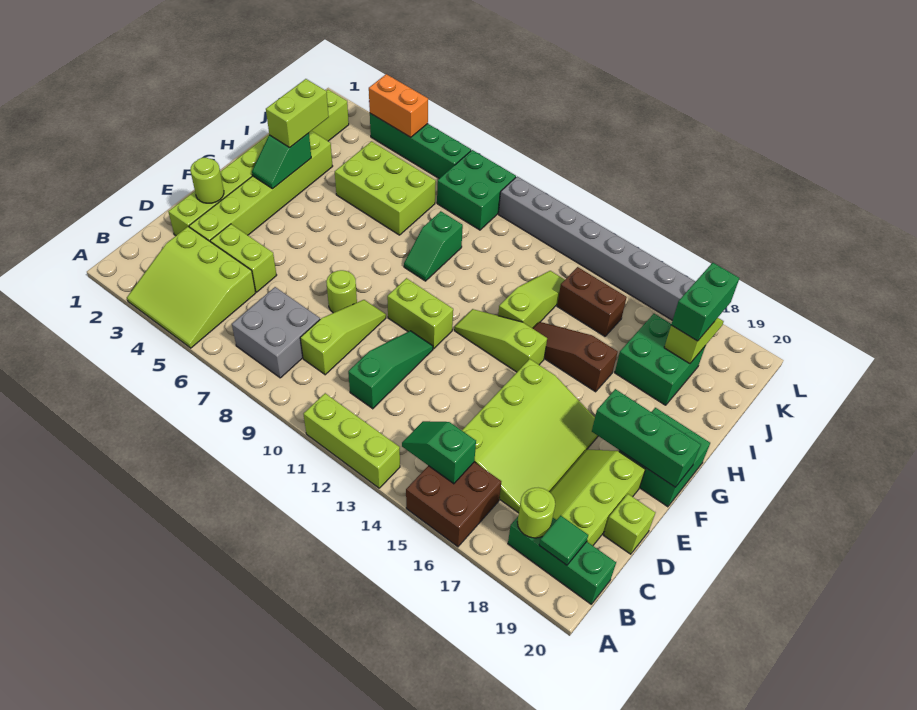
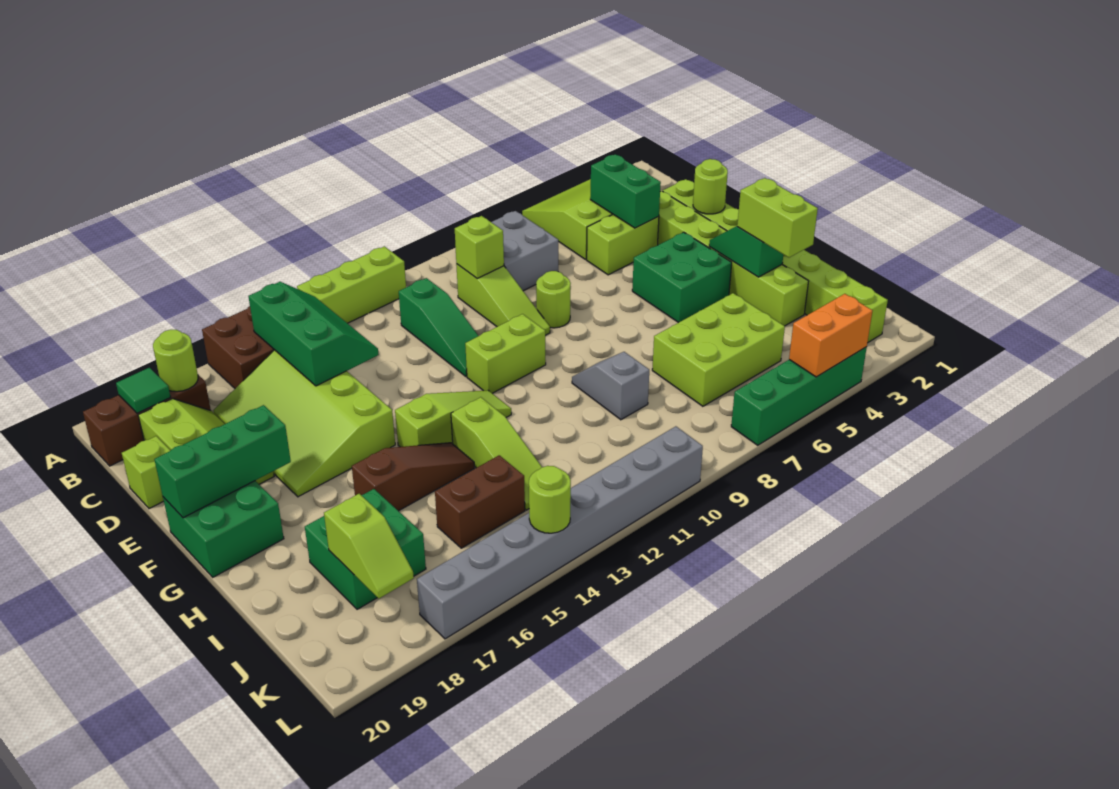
green 1x2 slope [402,421,476,484] -> green 2x3 slope [248,282,379,386]
green 1x3 brick [508,517,616,604] -> brown 1x3 brick [83,375,211,466]
none -> lime 1x1 brick [455,216,504,278]
green 1x2 slope [404,211,463,281] -> grey 1x2 slope [572,352,649,420]
green 1x2 brick [671,263,739,341] -> green 1x2 brick moved to [590,154,661,228]
green 2x2 brick [437,150,516,230] -> green 2x2 brick moved to [632,232,732,323]
none -> lime 1x1 round brick [529,466,571,533]

